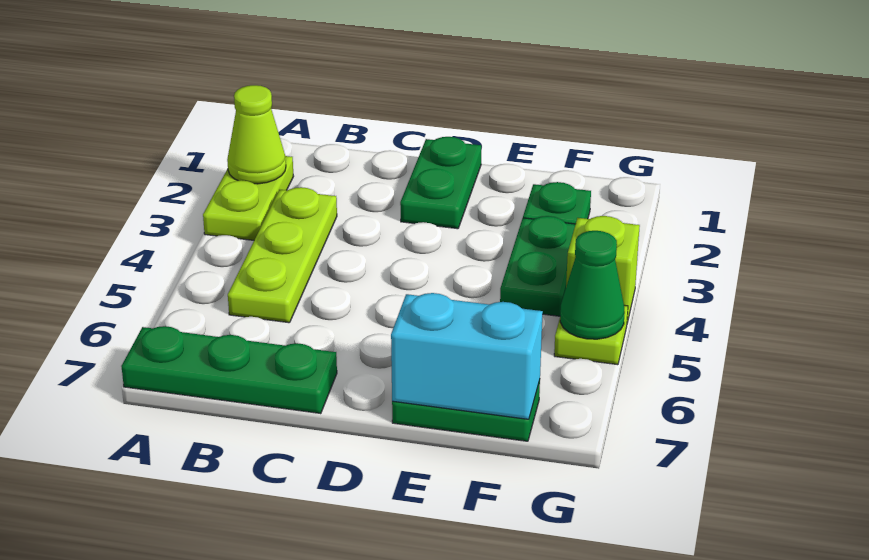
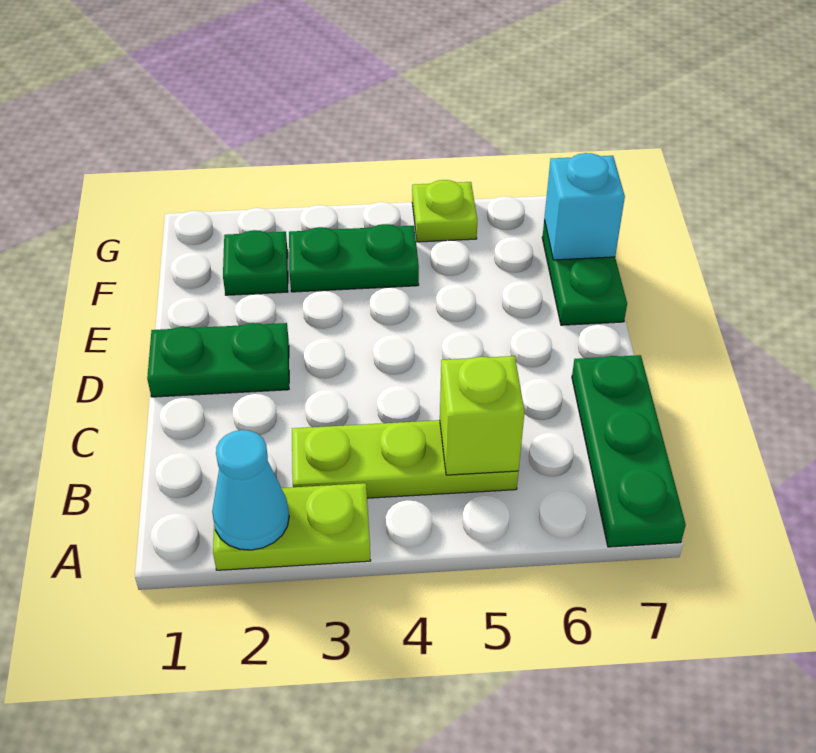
lime 1x1 cone [227,85,286,184] -> cyan 1x1 cone [212,430,289,550]
cyan 1x2 brick [391,293,543,419] -> cyan 1x1 brick [544,153,625,260]
lime 1x1 brick [566,216,640,323] -> lime 1x1 brick moved to [440,356,525,475]
green 1x1 cone [560,231,625,339] -> none

